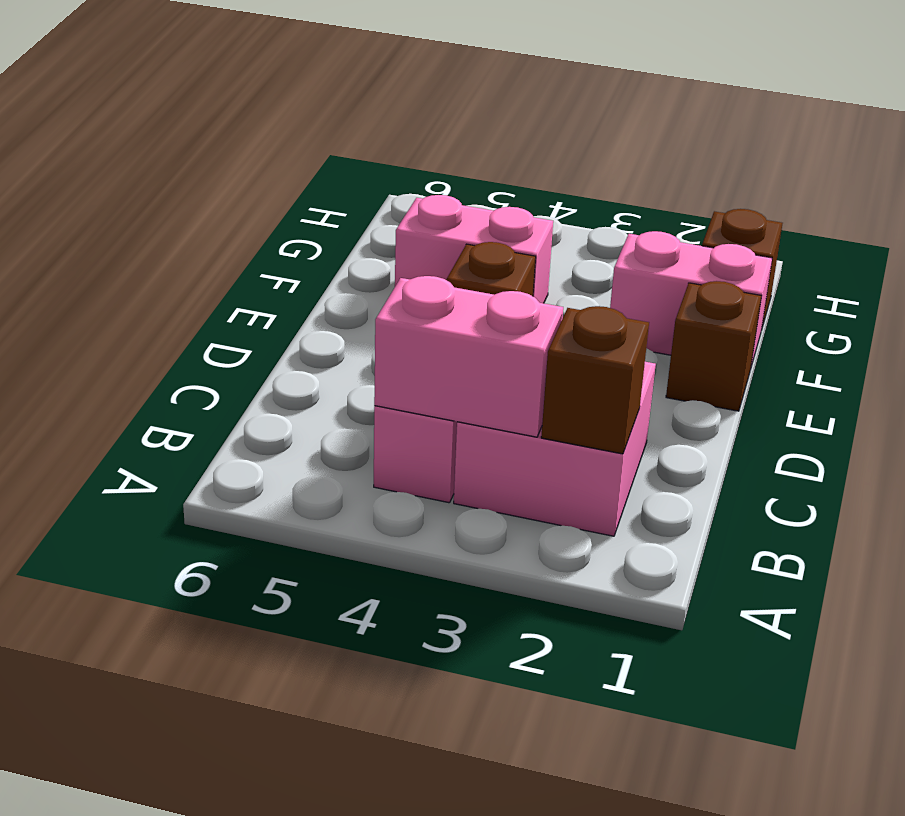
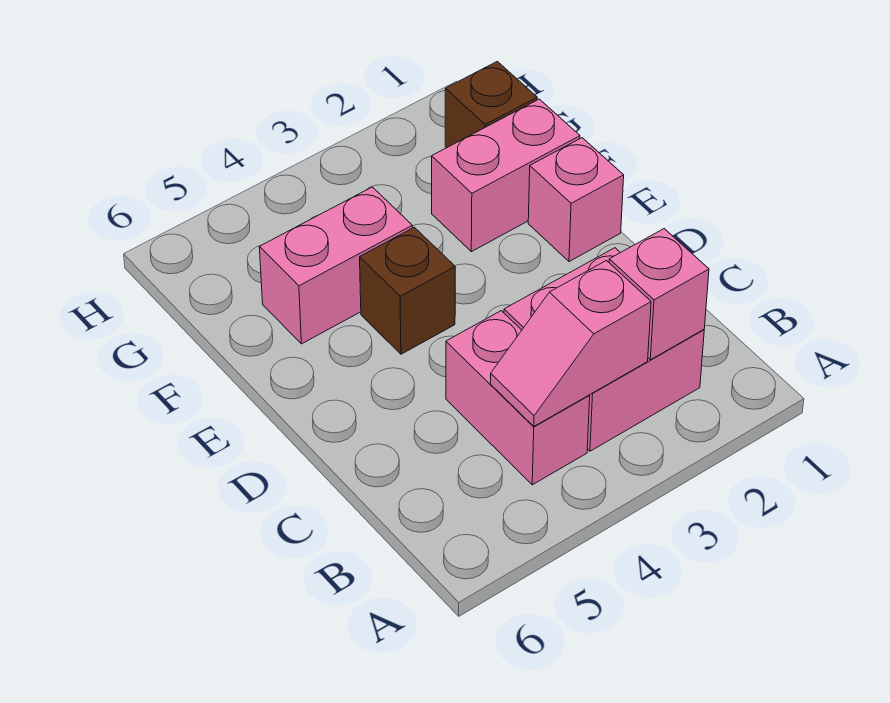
brown 1x1 brick [541,306,649,454] -> pink 1x1 brick [609,229,709,360]
pink 1x2 brick [374,276,563,437] -> pink 1x2 slope [490,261,651,426]
brown 1x1 brick [666,281,761,411] -> pink 1x1 brick [528,138,624,262]

